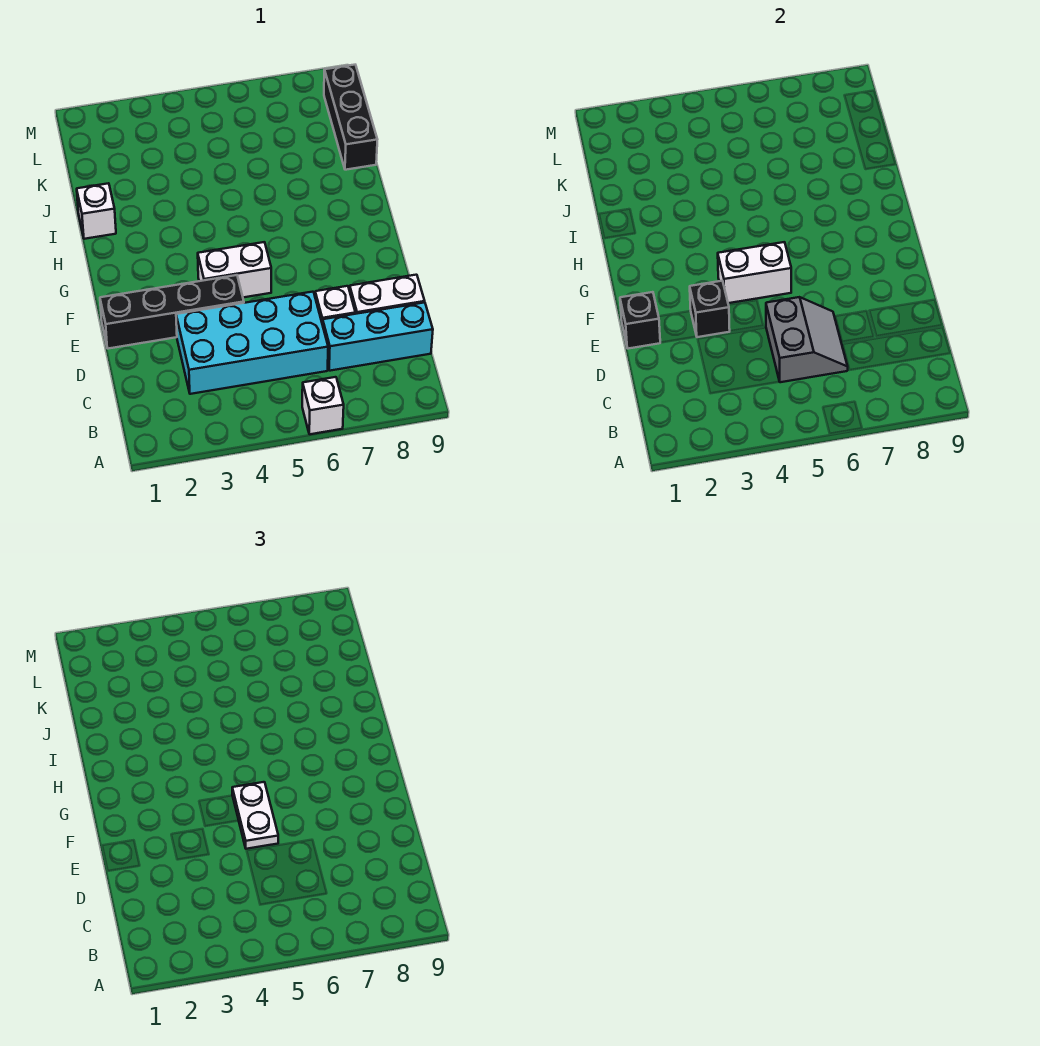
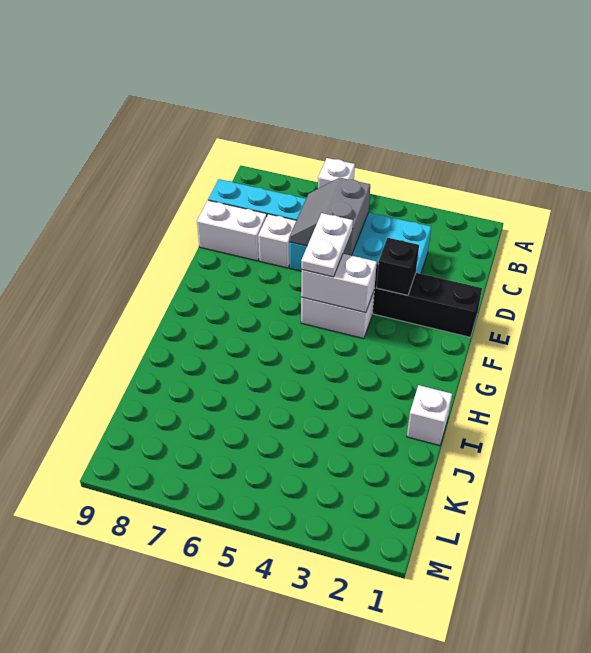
black 1x1 brick [620,292,660,349] -> none
black 1x3 brick [324,65,377,170] -> none

